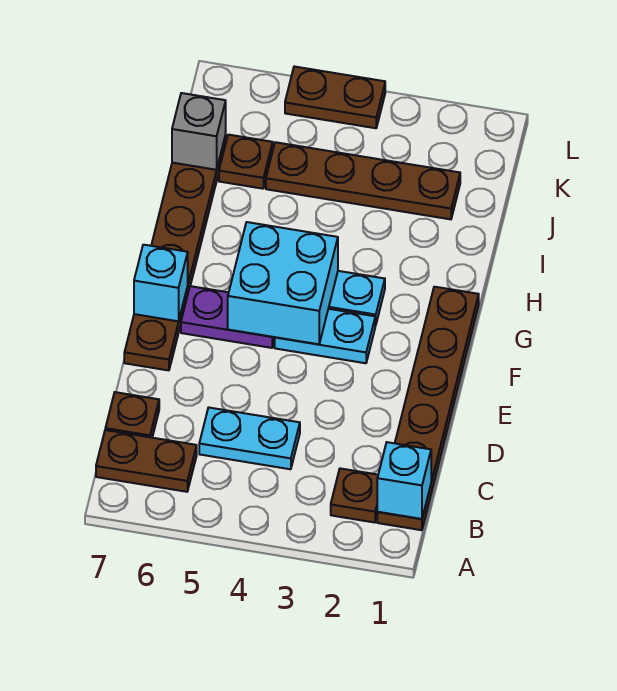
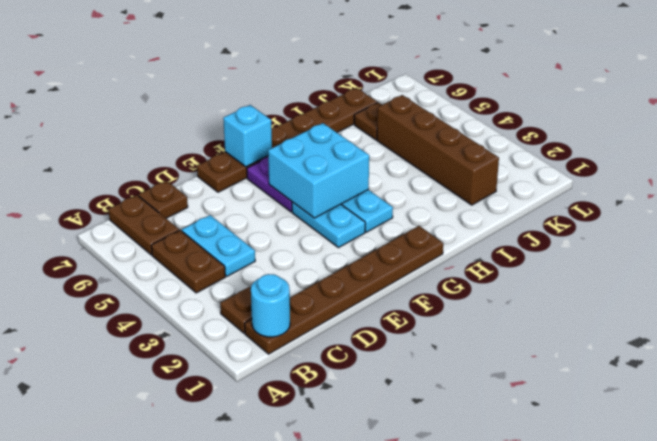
cyan 1x1 brick [377,442,431,519] -> cyan 1x1 round brick [251,274,290,337]
brown 1x4 plate [266,142,460,219] -> brown 1x4 brick [377,95,499,205]
grey 1x1 brick [172,93,226,170] -> none
brown 1x2 plate [285,66,385,128] -> brown 1x2 plate moved to [151,230,225,293]

